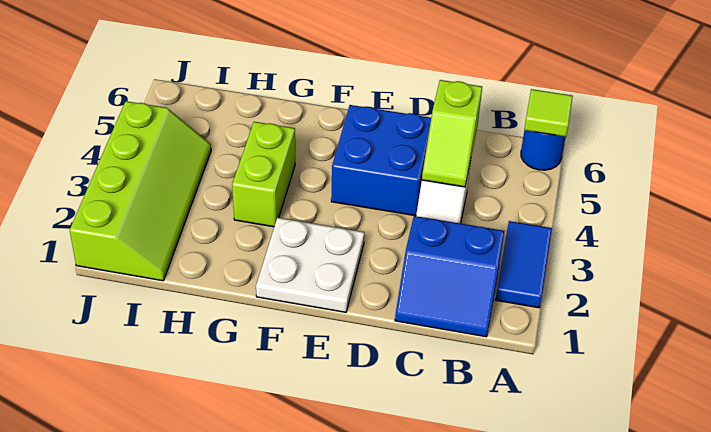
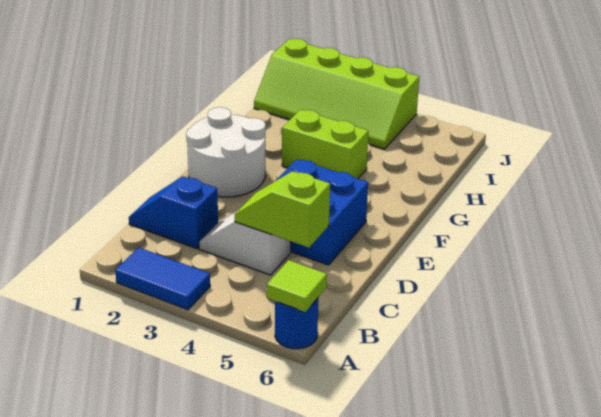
blue 2x2 slope [395,216,504,337] -> blue 1x2 slope [129,176,218,249]
white 2x2 plate [256,218,364,312] -> white 2x2 round brick [186,107,266,197]

